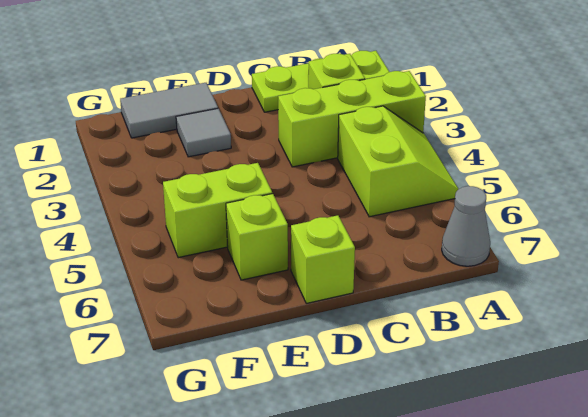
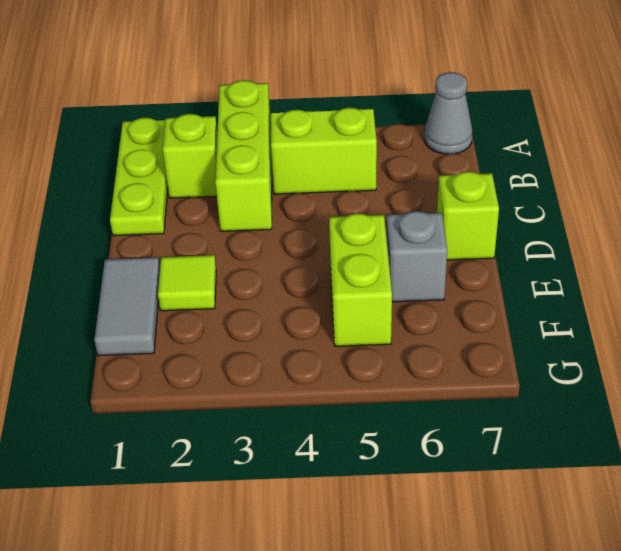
grey 1x1 tile [176,108,231,157] -> lime 1x1 tile [158,255,216,311]
lime 1x1 brick [226,194,288,280] -> grey 1x1 brick [386,211,447,302]

